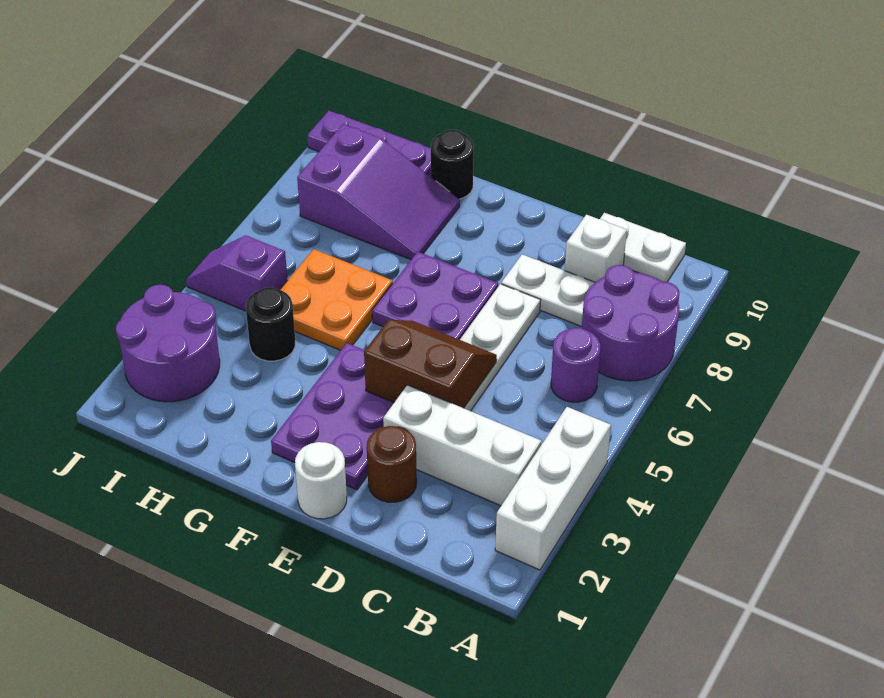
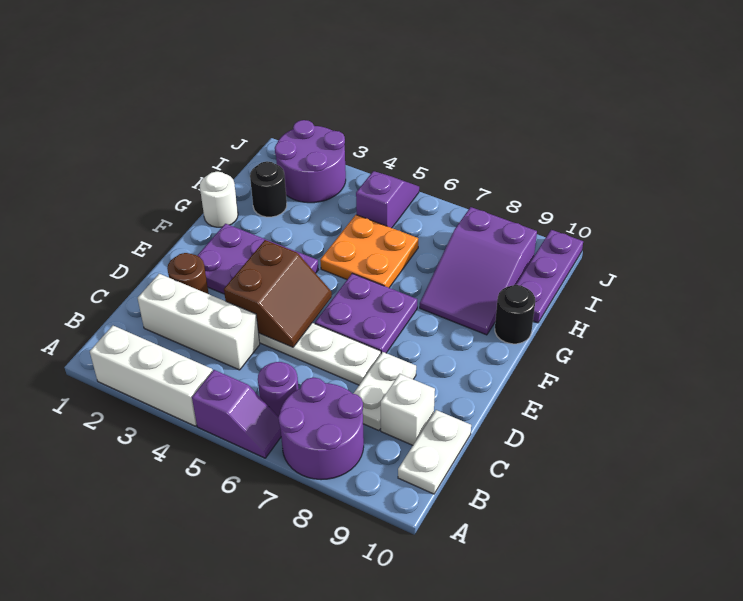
none -> purple 1x2 slope [192,370,281,458]
white 1x3 brick [383,385,541,506] -> white 1x3 brick turned to [138,274,260,370]
white 1x1 round brick [295,442,347,519] -> white 1x1 round brick moved to [200,172,238,227]
black 1x1 round brick [246,287,296,361] -> black 1x1 round brick moved to [250,161,287,217]

